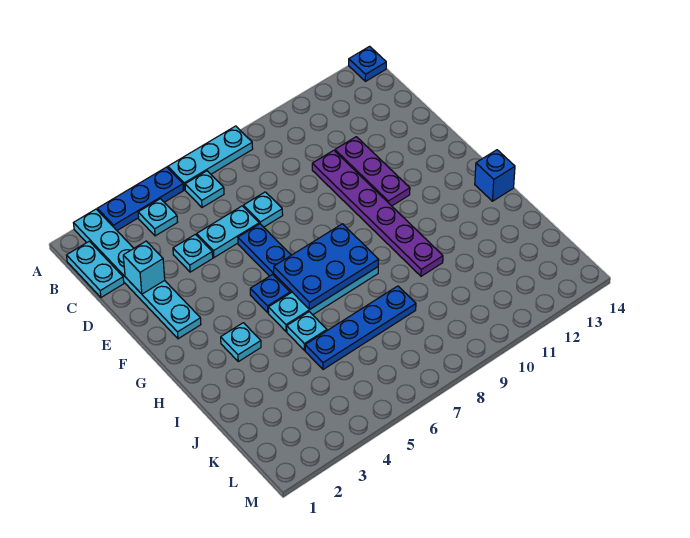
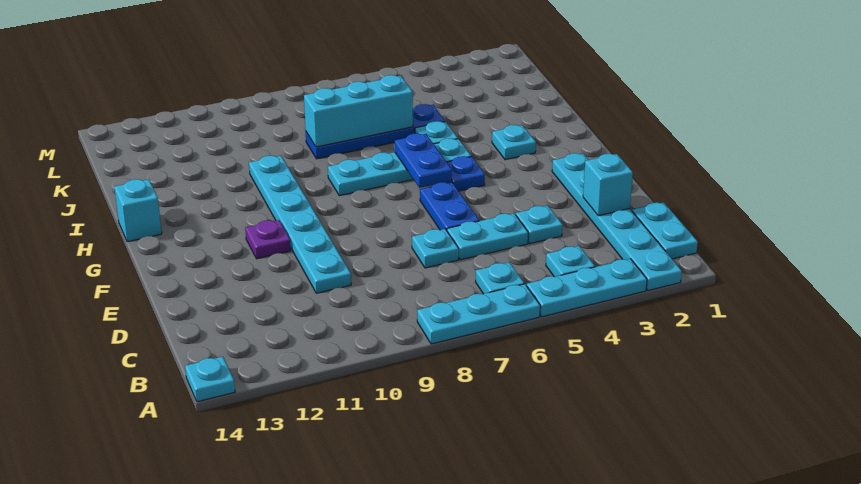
blue 1x3 plate [97,167,184,230] -> cyan 1x3 plate [527,259,647,317]
blue 1x1 plate [349,46,386,81] -> cyan 1x1 plate [185,357,235,402]
purple 1x6 plate [312,150,443,276] -> cyan 1x6 plate [249,156,351,293]
purple 1x3 plate [335,137,410,206] -> purple 1x1 plate [245,220,291,259]
blue 2x3 plate [274,224,379,309] -> blue 1x2 plate [395,133,452,188]
blue 1x1 brick [475,150,515,201] -> cyan 1x1 brick [114,179,162,242]
none -> cyan 1x3 brick [304,75,413,147]

